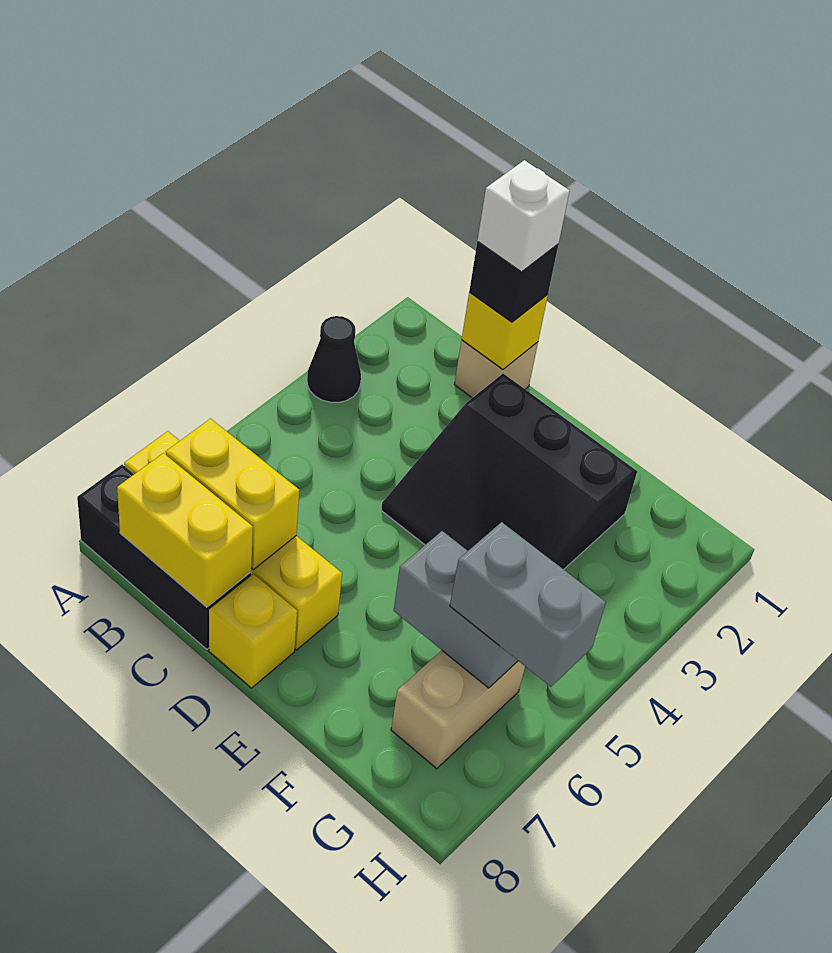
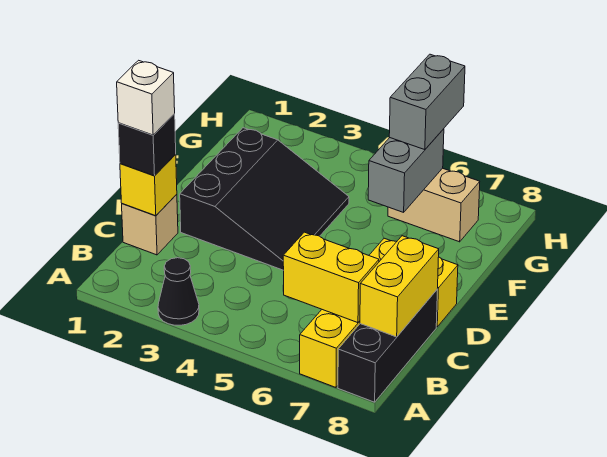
yellow 1x2 brick [166,419,299,570] -> yellow 1x2 brick turned to [283,232,379,323]

